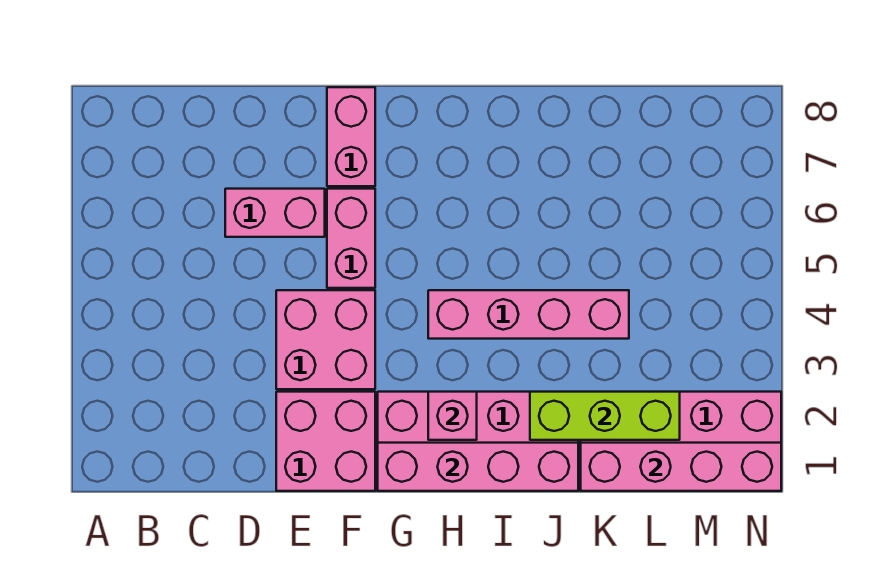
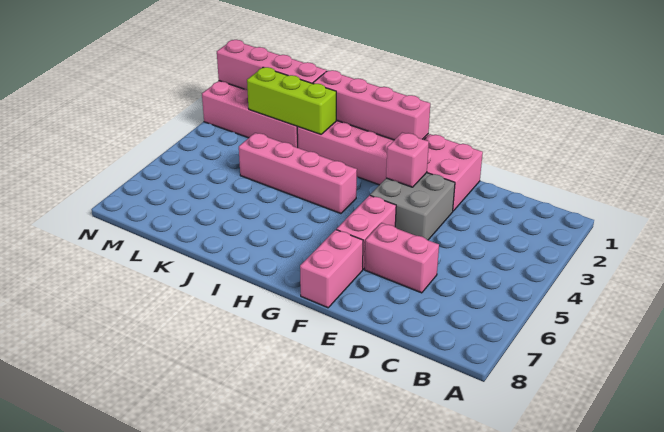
pink 2x2 brick [276,290,375,389] -> grey 2x2 brick [370,173,455,240]
pink 1x1 brick [428,392,477,440] -> pink 1x1 brick moved to [386,133,429,187]

